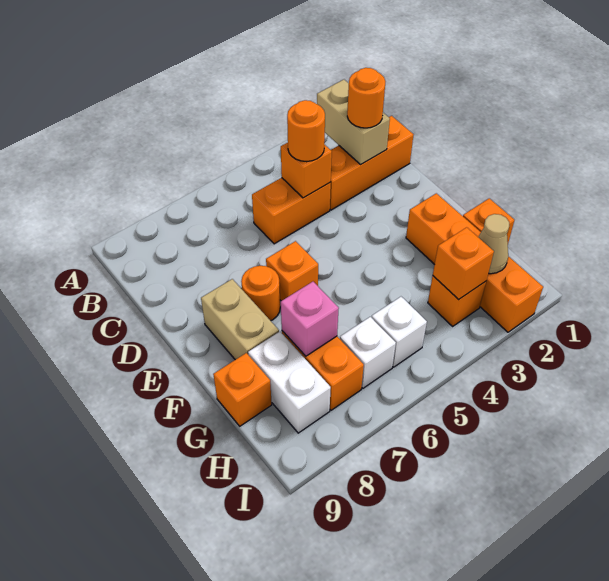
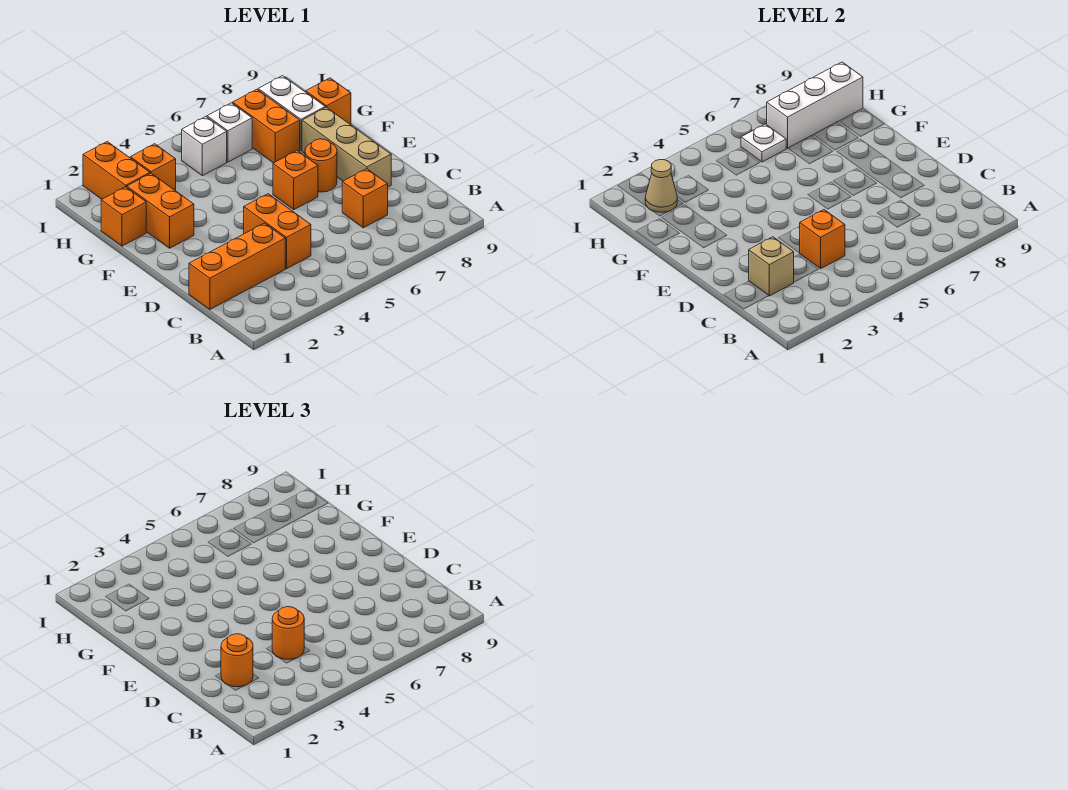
tan 1x2 brick [317,80,390,165] -> tan 1x1 brick [749,237,794,296]
orange 1x2 brick [252,178,331,244] -> orange 1x2 brick turned to [244,194,311,269]
tan 1x2 brick [201,279,279,360] -> tan 1x3 brick [302,107,391,187]
pink 1x1 brick [281,282,339,356] -> none
orange 1x1 brick [433,227,494,300] -> orange 1x1 brick moved to [342,169,388,228]
none -> white 1x1 plate [741,124,786,162]
none -> white 1x3 brick [767,62,863,148]

